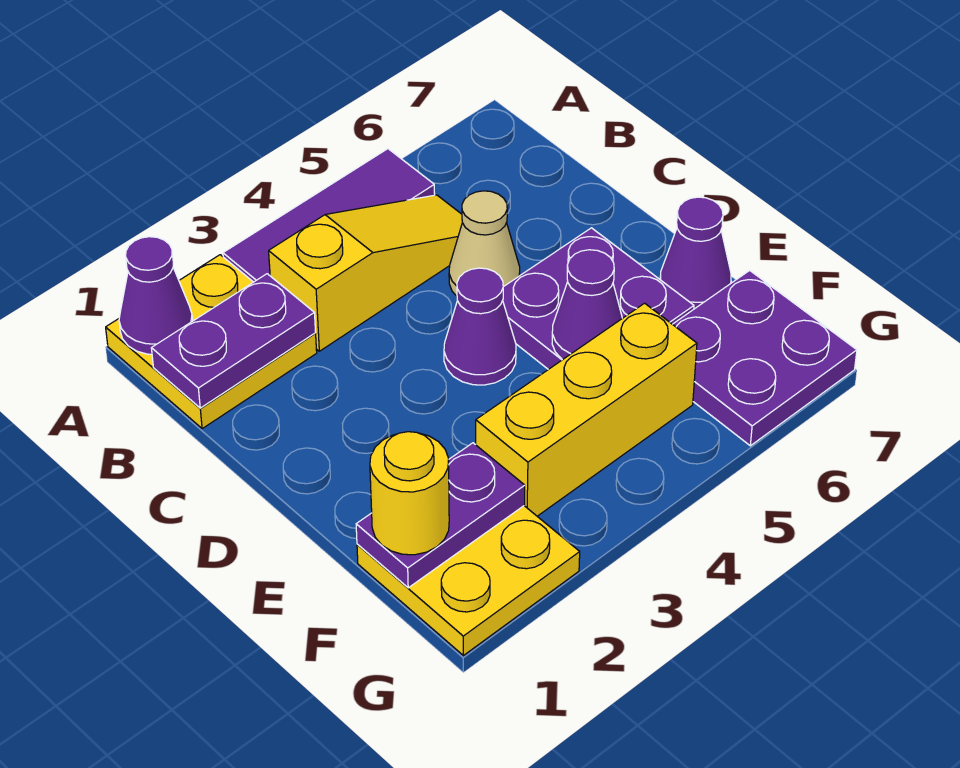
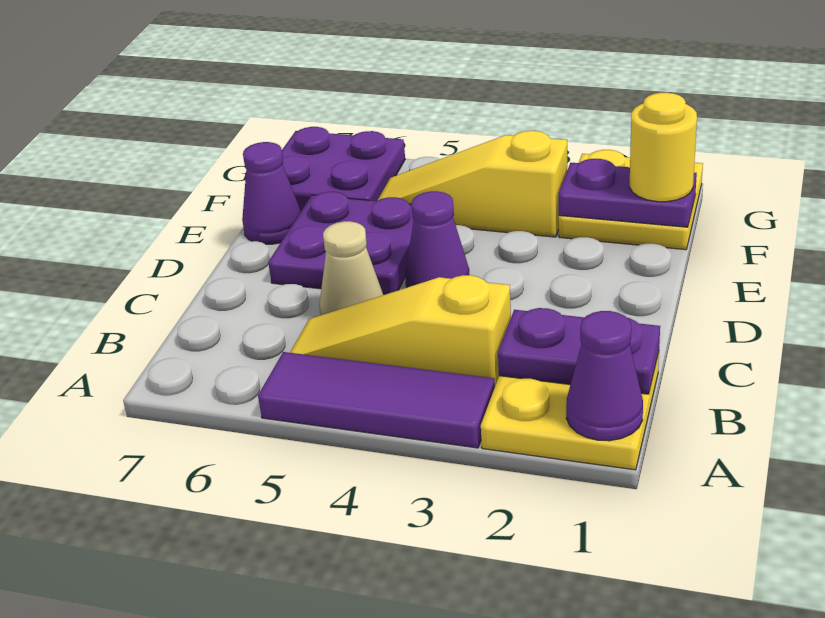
purple 1x1 cone [552,250,622,360] -> none
yellow 1x3 brick [476,303,697,516] -> yellow 1x3 slope [377,131,567,237]

